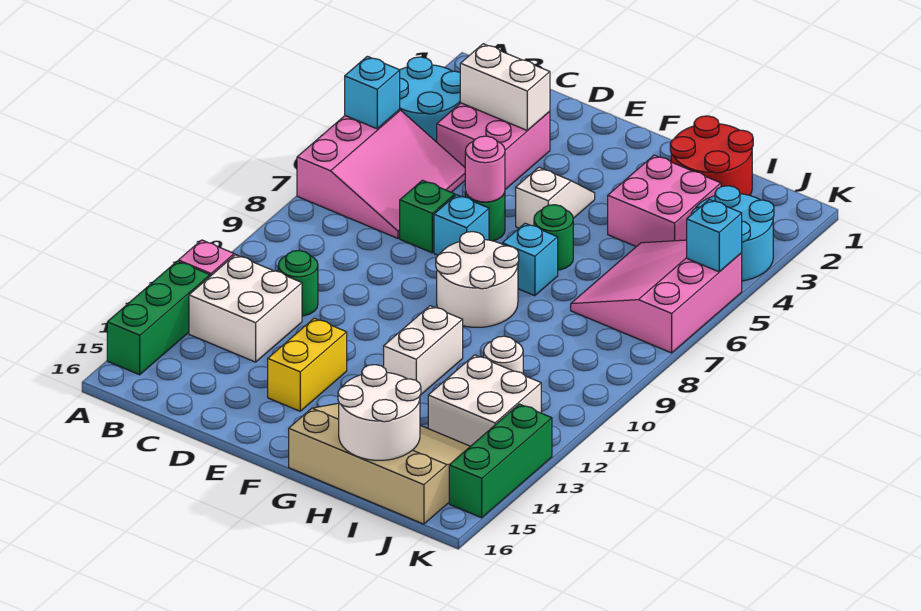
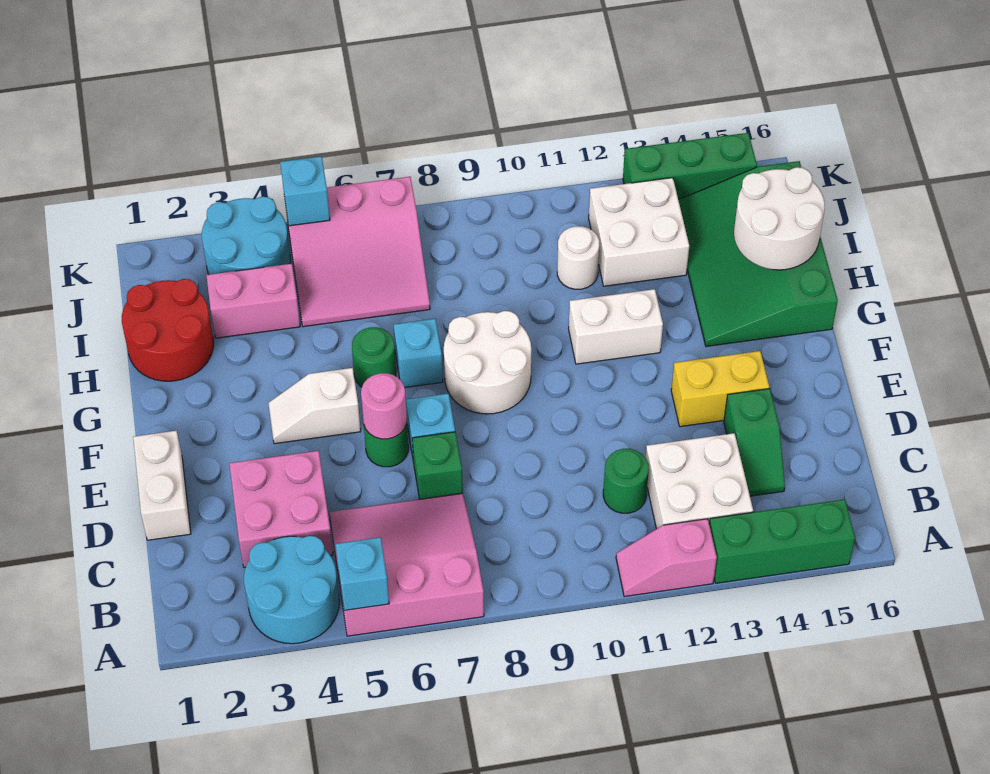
white 1x2 brick [460,44,550,130] -> white 1x2 brick moved to [133,431,191,540]
none -> green 1x2 slope [724,389,785,496]
tan 3x4 slope [289,403,470,524] -> green 3x4 slope [679,161,838,346]
pink 2x2 brick [608,155,721,246] -> pink 1x2 brick [206,264,300,338]

